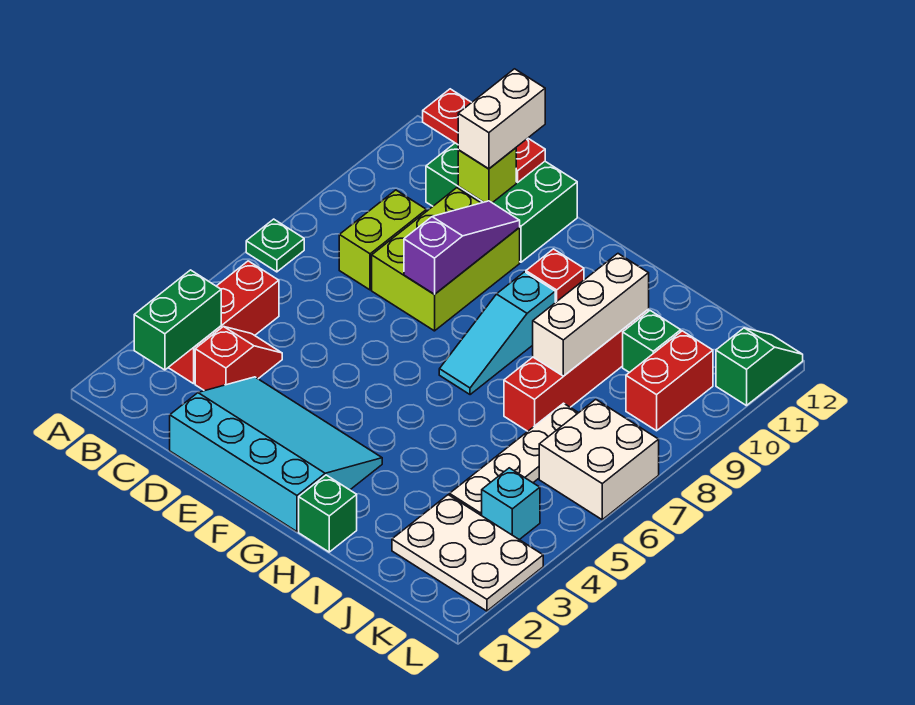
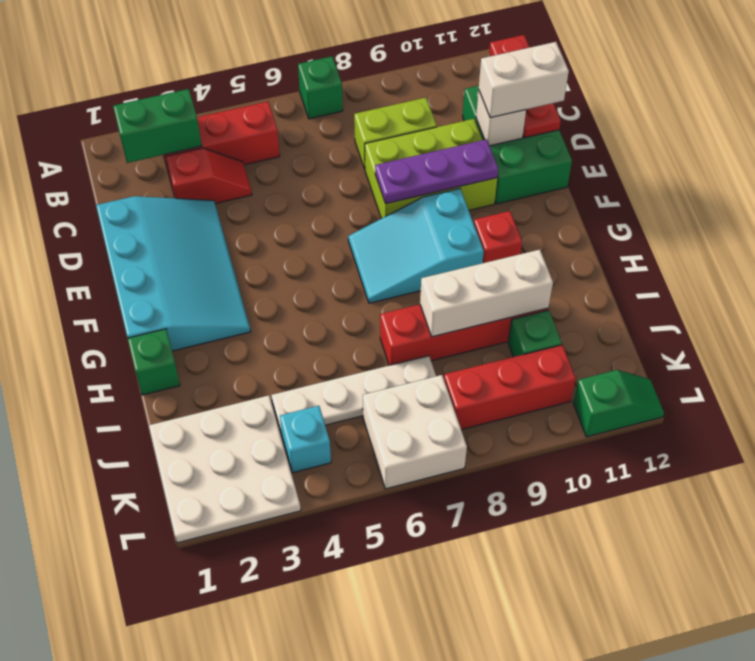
green 1x1 plate [246,219,304,272] -> green 1x1 brick [298,56,343,119]
lime 1x1 brick [458,148,516,203] -> white 1x1 brick [476,90,526,146]
purple 1x3 slope [404,201,520,294] -> purple 1x3 plate [375,139,498,204]
cyan 1x3 slope [439,272,555,395] -> cyan 2x3 slope [348,188,484,303]
white 2x3 plate [392,495,543,611] -> white 3x3 plate [149,395,301,543]
red 1x2 brick [626,331,713,431] -> red 1x3 brick [444,345,576,430]

